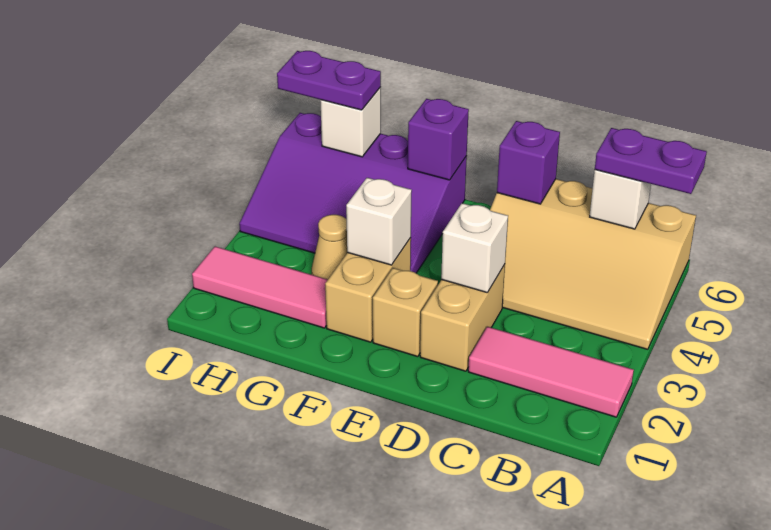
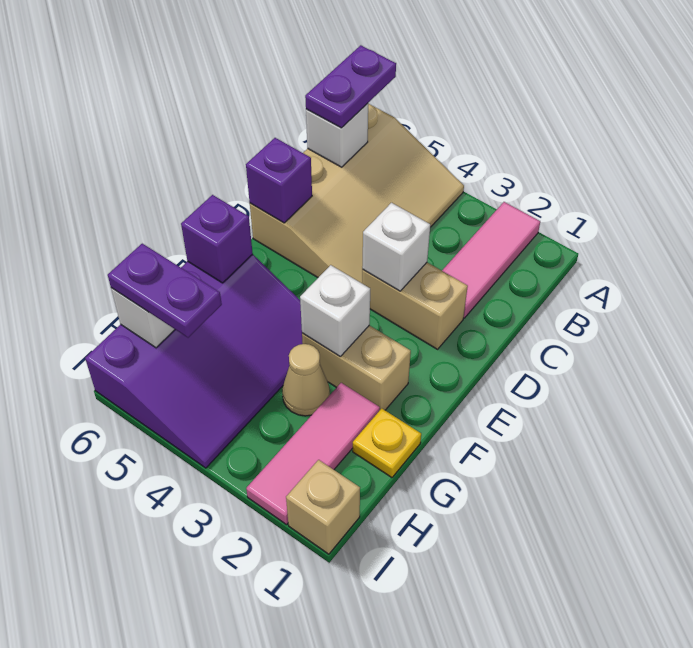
tan 1x1 brick [373,268,438,357] -> tan 1x1 brick moved to [286,460,360,554]
none -> yellow 1x1 plate [353,409,421,478]
purple 1x2 plate [277,51,381,110] -> purple 1x2 plate turned to [108,244,222,338]

